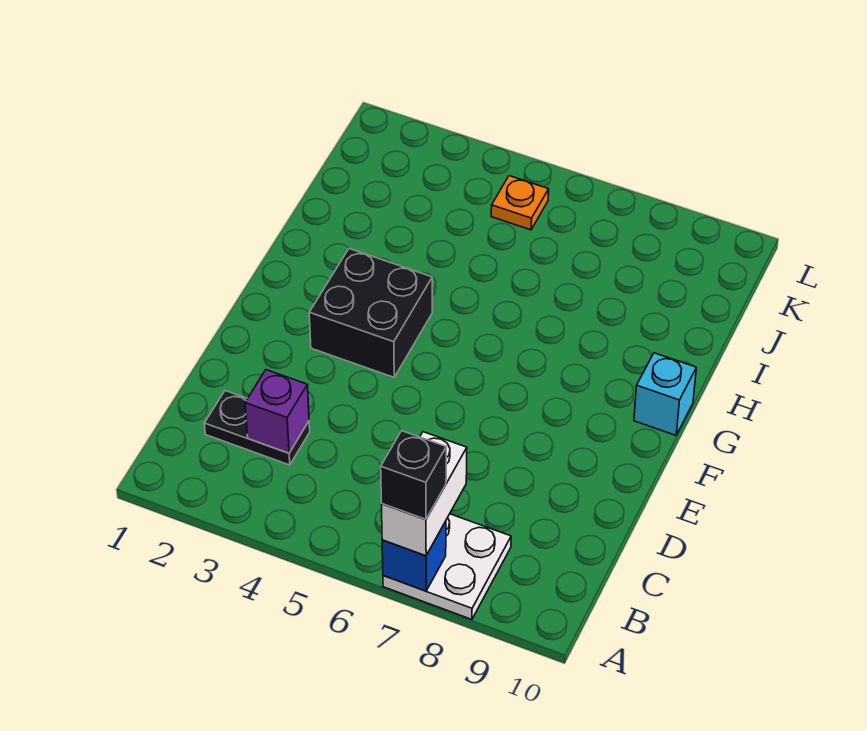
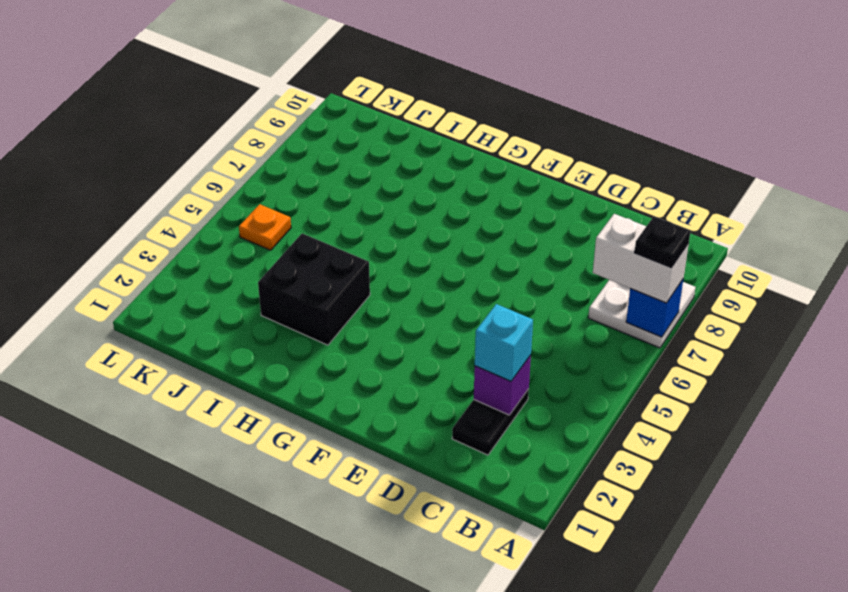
black 1x1 brick [381,431,446,519] -> black 1x1 plate [634,217,690,268]
black 2x2 brick [309,248,432,377] -> black 2x2 brick moved to [258,233,370,345]
cyan 1x1 brick [634,353,696,435] -> cyan 1x1 brick moved to [475,304,533,381]

